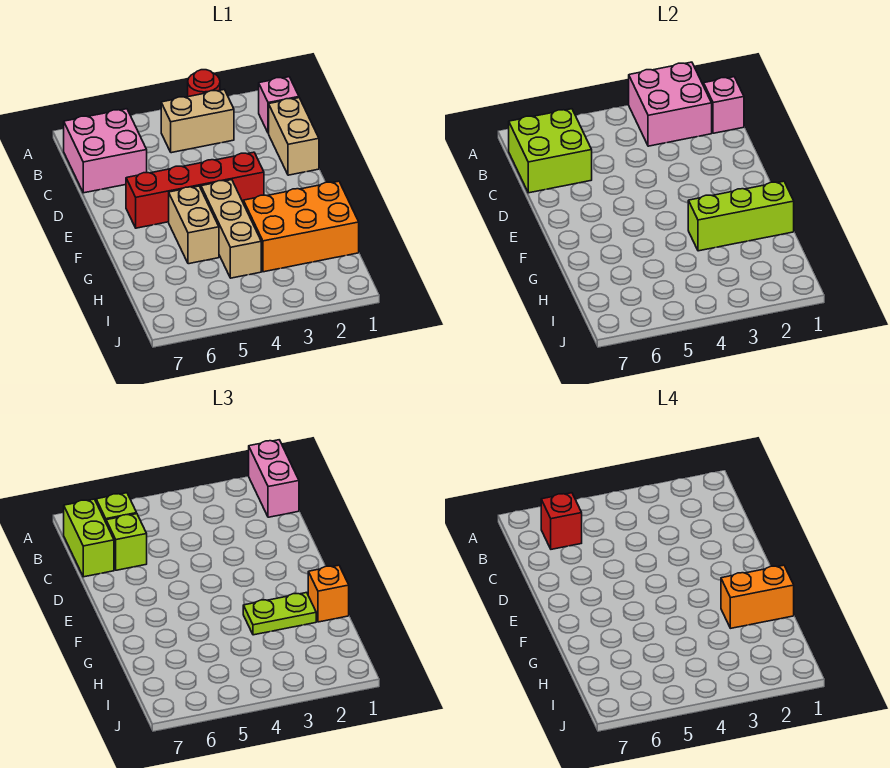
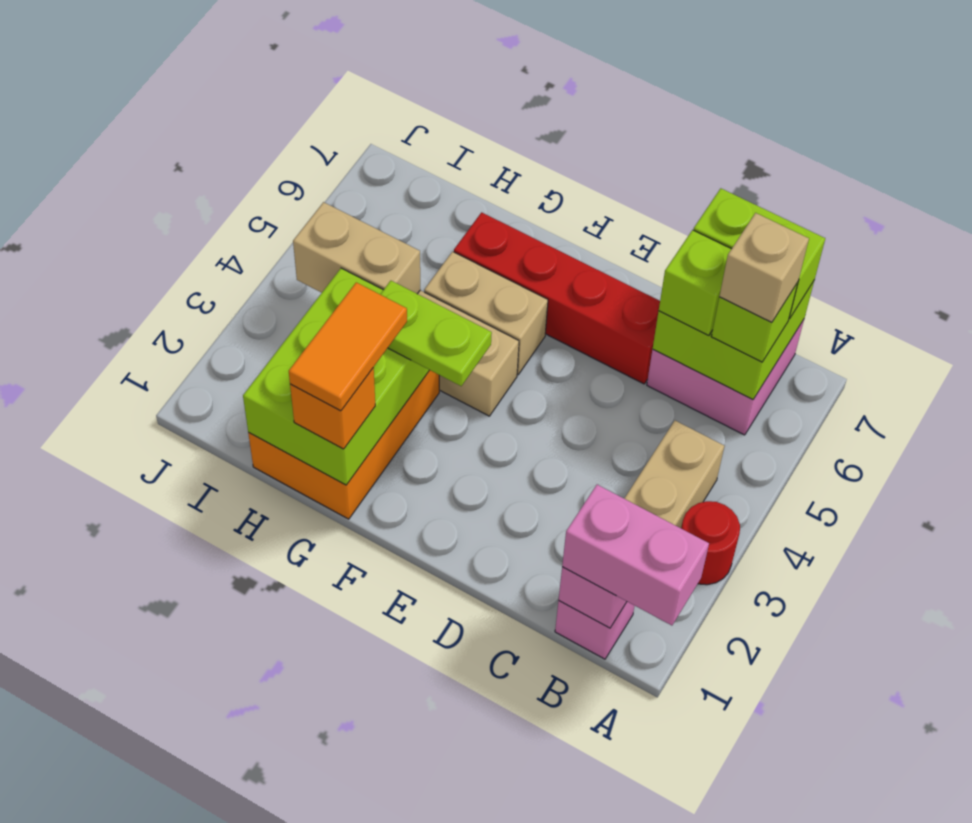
pink 2x2 brick [629,62,712,146] -> none
red 1x1 brick [541,493,582,549] -> tan 1x1 brick [719,213,809,322]
tan 1x2 brick [269,98,319,175] -> tan 1x2 brick moved to [293,202,420,294]
red 1x4 brick [126,152,264,228] -> red 1x4 brick turned to [454,212,660,384]
lime 1x3 brick [688,181,794,251] -> lime 2x3 brick [243,268,429,485]
orange 1x2 brick [721,565,794,628] -> orange 1x2 tile [289,282,407,411]
lime 1x2 plate [243,593,316,635] -> lime 1x2 plate turned to [380,281,492,386]

